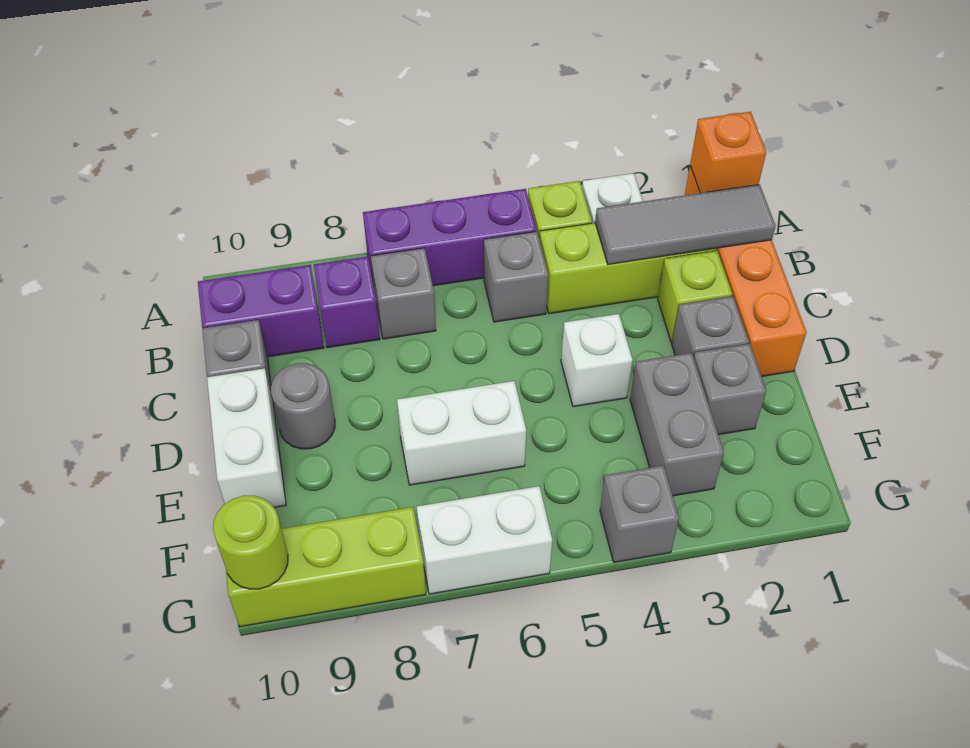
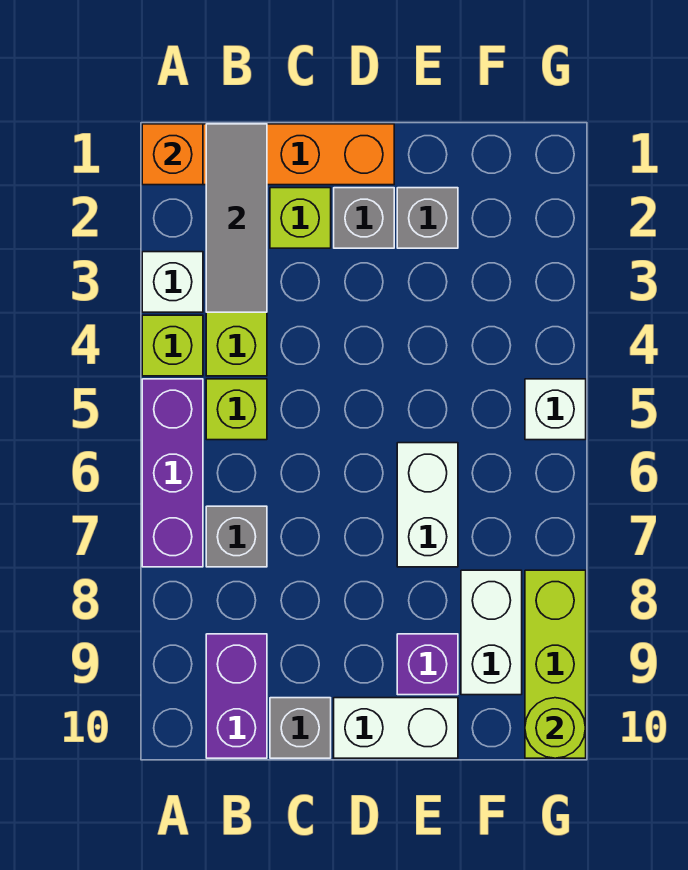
grey 1x1 brick [484,231,548,322] -> lime 1x1 brick [206,379,267,440]
purple 1x1 brick [314,256,380,348] -> purple 1x1 brick moved to [397,634,458,695]
white 1x1 brick [561,314,633,407] -> white 1x1 brick moved to [525,379,586,440]
grey 1x1 round brick [271,363,335,449] -> none
grey 1x2 brick [630,353,724,496] -> none
grey 1x1 brick [600,466,679,562] -> none
white 1x2 brick [417,486,552,594] -> white 1x2 brick moved to [461,570,522,695]

